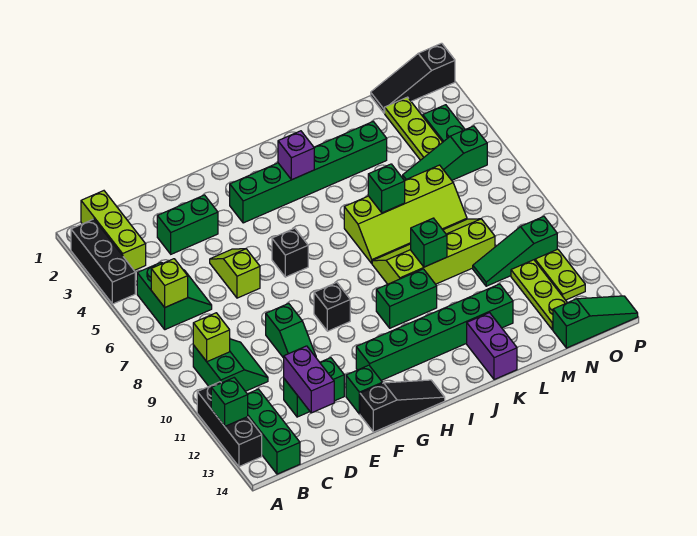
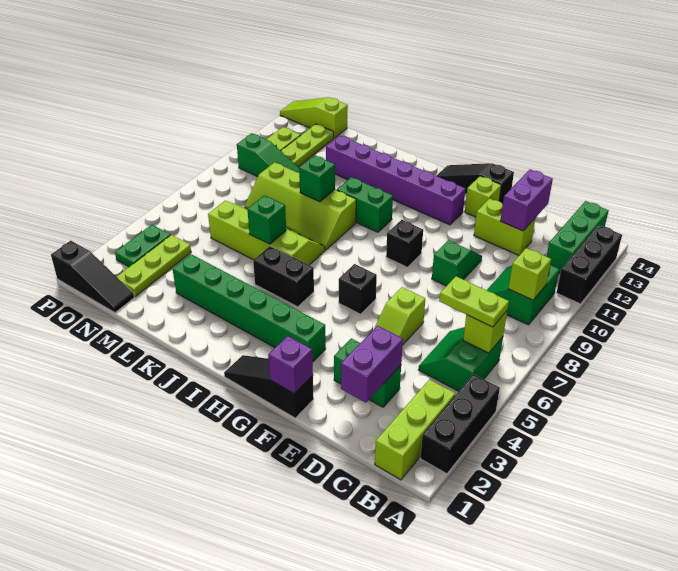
green 1x1 brick [211,378,248,426] -> none
none -> lime 1x2 plate [440,276,509,327]
green 1x2 brick [284,358,344,417] -> lime 1x2 brick [474,199,535,255]
none -> black 1x3 slope [224,355,314,418]
green 1x1 brick [346,365,382,414] -> lime 1x1 brick [465,176,501,217]
green 1x6 brick [356,284,513,380] -> purple 1x6 brick [326,135,465,225]
purple 1x1 brick [278,131,314,180] -> purple 1x1 brick moved to [268,336,313,393]
none -> black 1x2 brick [253,246,314,307]
purple 1x2 brick [467,313,517,380] -> purple 1x2 brick moved to [341,326,403,403]
green 1x3 slope [403,126,487,180] -> none
green 1x3 slope [553,296,638,348] -> lime 1x3 slope [280,97,348,138]

